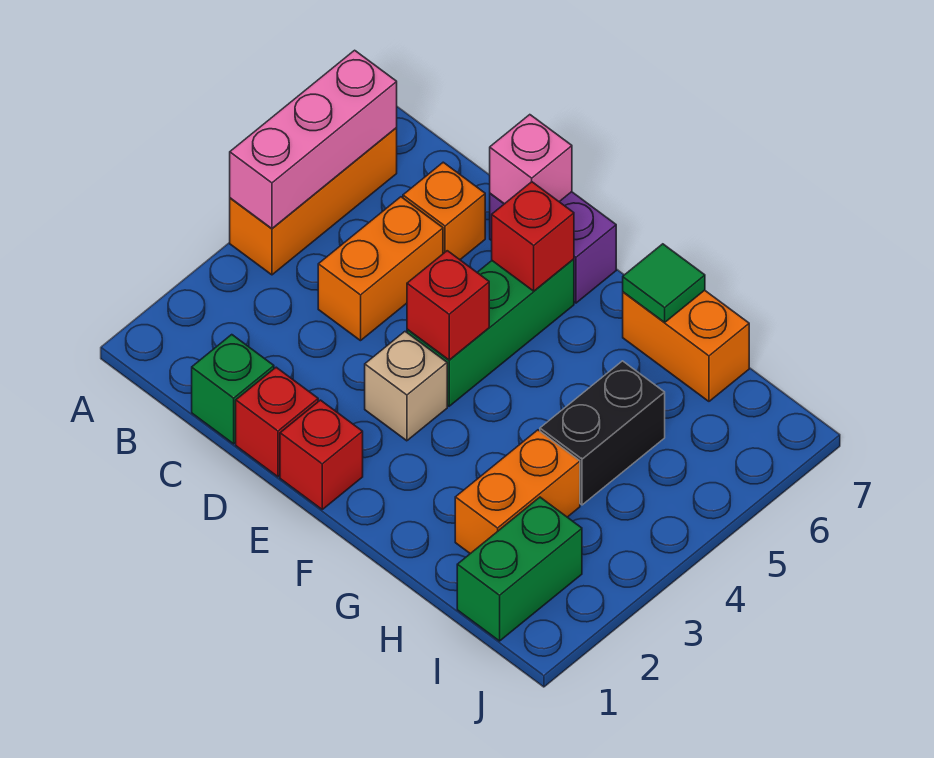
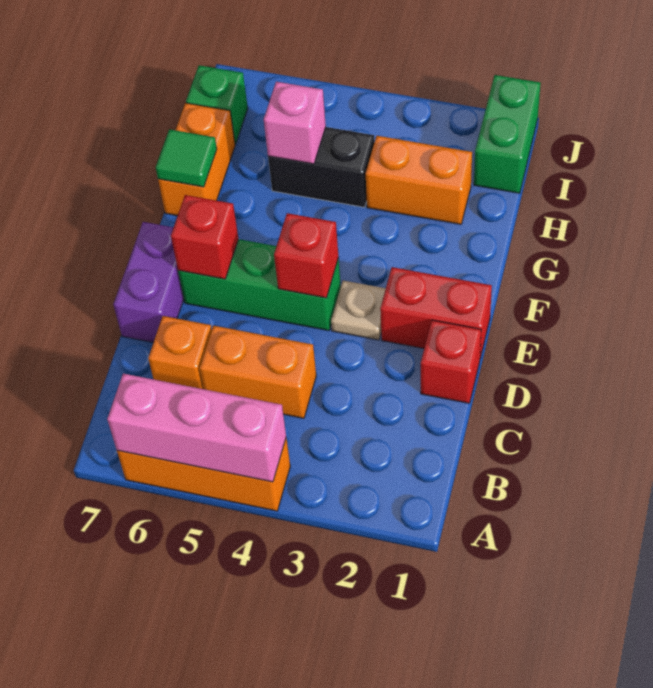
green 1x1 brick [192,335,274,444] -> green 1x1 brick moved to [186,65,248,144]
pink 1x1 brick [490,115,572,204] -> pink 1x1 brick moved to [264,82,326,164]
red 1x1 brick [280,400,363,509] -> red 1x2 brick [380,267,492,358]
tan 1x1 brick [365,332,447,441] -> tan 1x1 plate [331,281,386,340]
green 1x2 brick [457,497,582,641] -> green 1x2 brick turned to [474,75,541,193]

